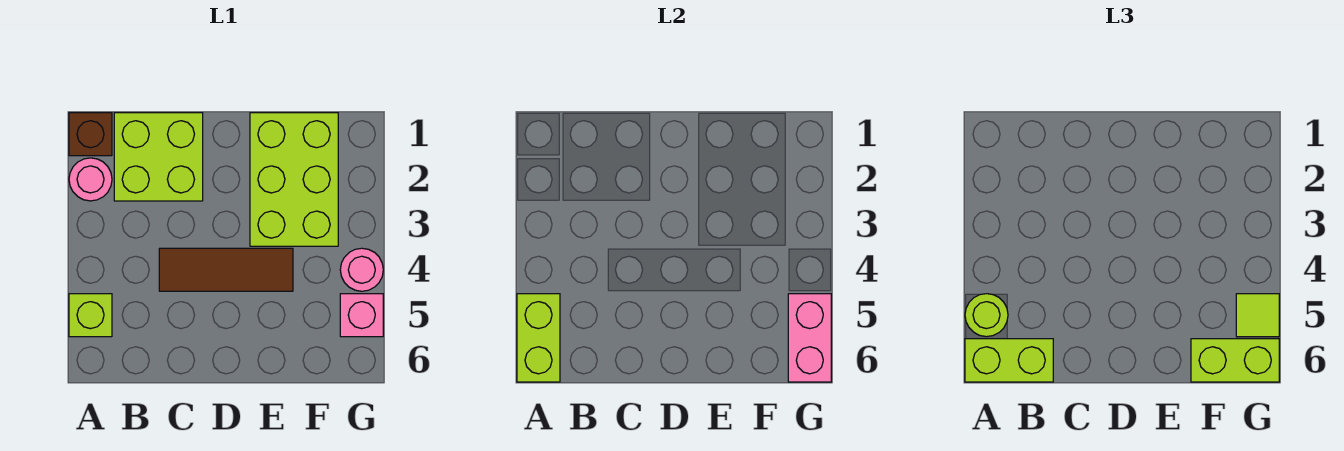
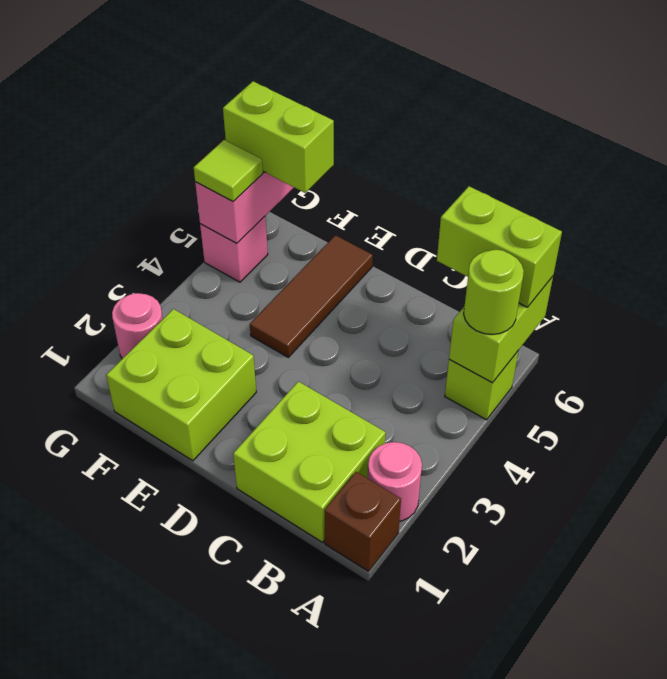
brown 1x3 tile [159,248,293,291] -> brown 1x3 tile turned to [250,235,373,357]
lime 2x3 brick [250,113,338,246] -> lime 2x2 brick [106,309,256,461]
pink 1x1 round brick [340,248,383,291] -> pink 1x1 round brick moved to [112,293,163,359]

